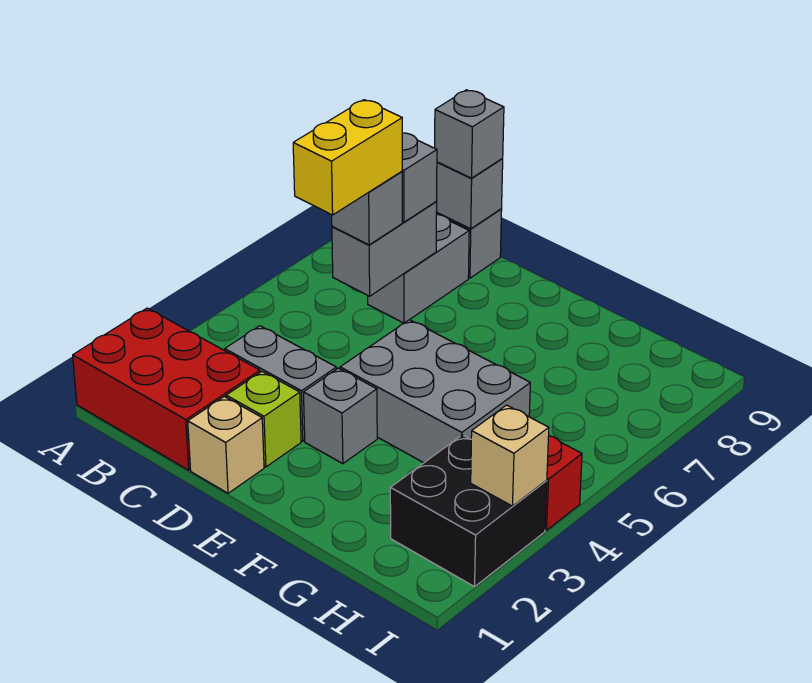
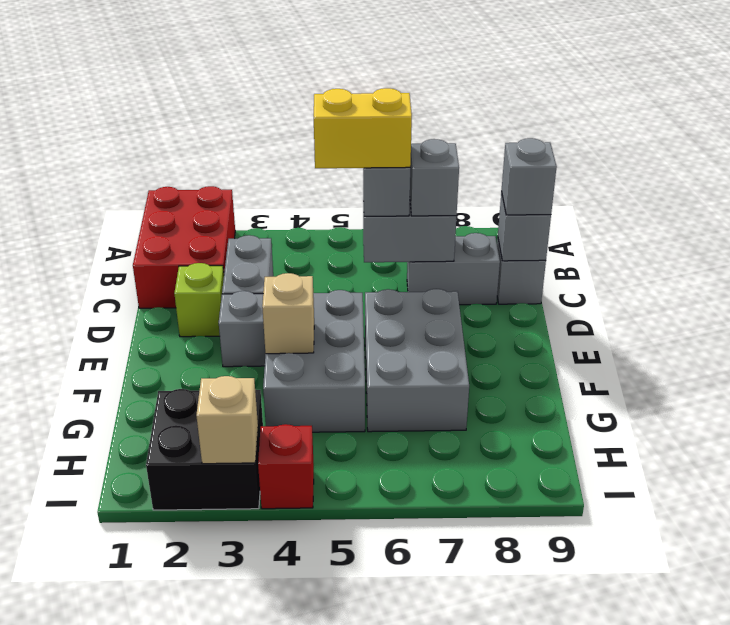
tan 1x1 brick [188,396,264,493] -> tan 1x1 brick moved to [262,273,314,354]
none -> grey 2x3 brick [365,289,469,432]

